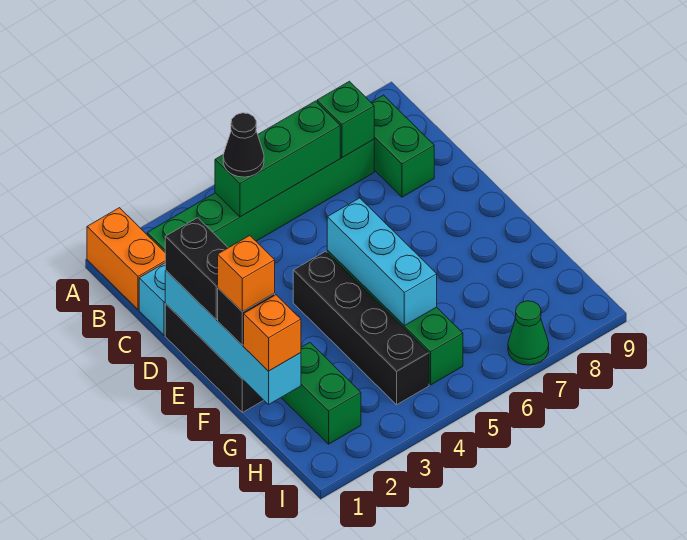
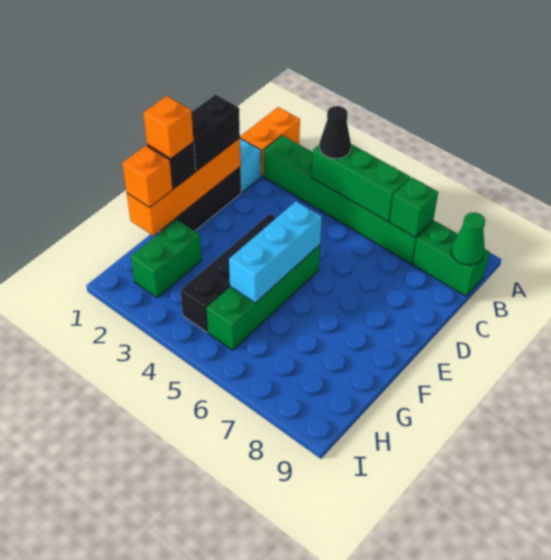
green 1x2 brick [371,95,434,197] -> green 1x2 brick turned to [412,221,490,296]
cyan 1x4 brick [165,270,301,404] -> orange 1x4 brick [127,138,241,236]
green 1x1 cone [508,301,549,365] -> green 1x1 cone moved to [451,213,485,265]

